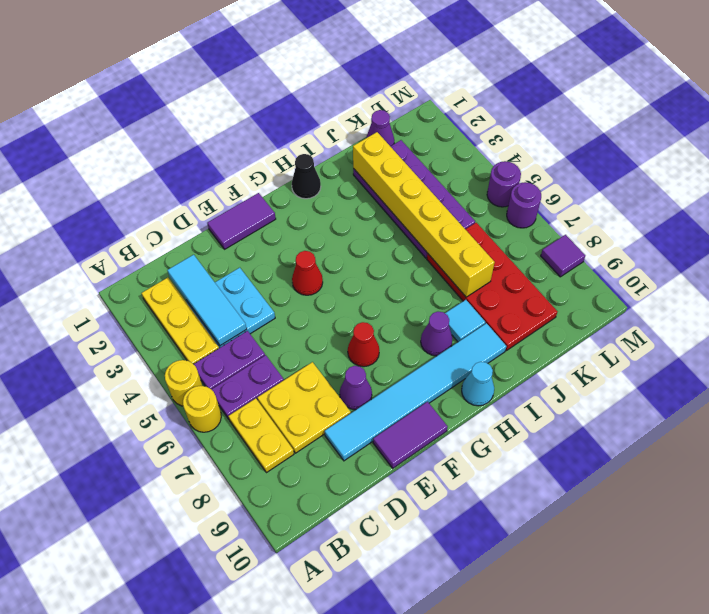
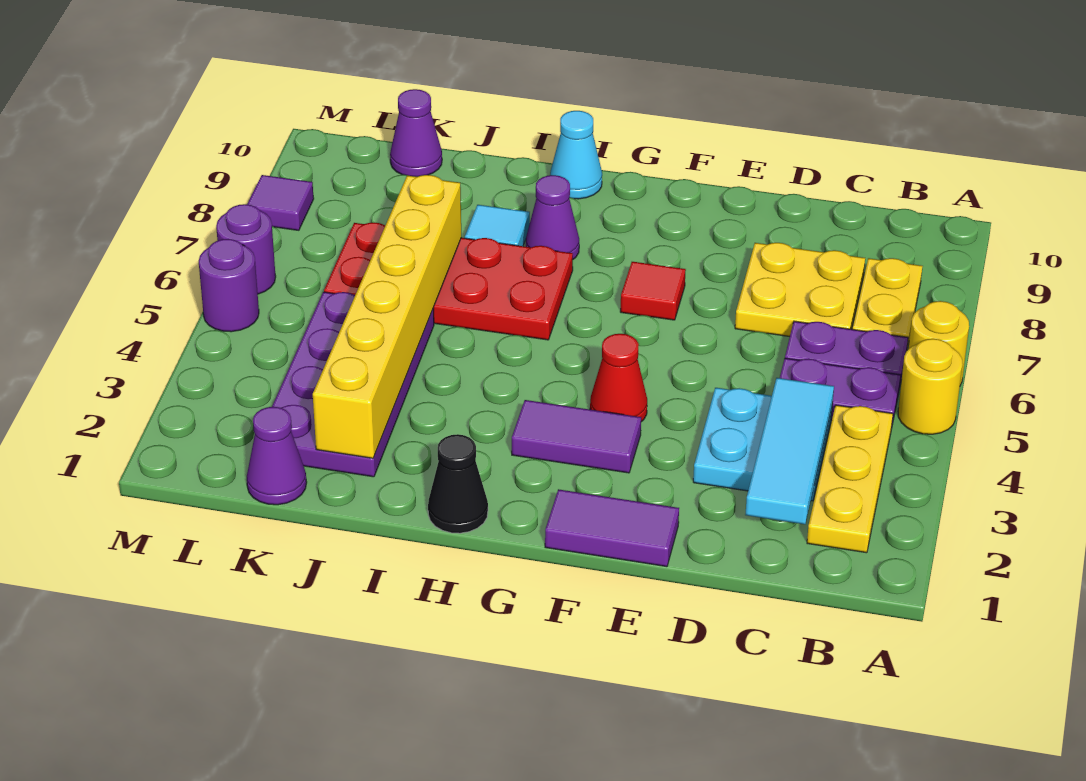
cyan 1x6 tile [325,323,506,461] -> none
purple 1x1 cone [340,366,372,410] -> purple 1x1 cone moved to [390,89,442,177]
purple 1x2 tile [373,402,448,468] -> purple 1x2 tile moved to [512,400,641,473]
red 1x1 cone [348,322,379,367] -> red 1x1 tile [620,262,686,320]
red 2x4 plate [427,223,558,351] -> red 2x4 plate turned to [324,223,573,340]

